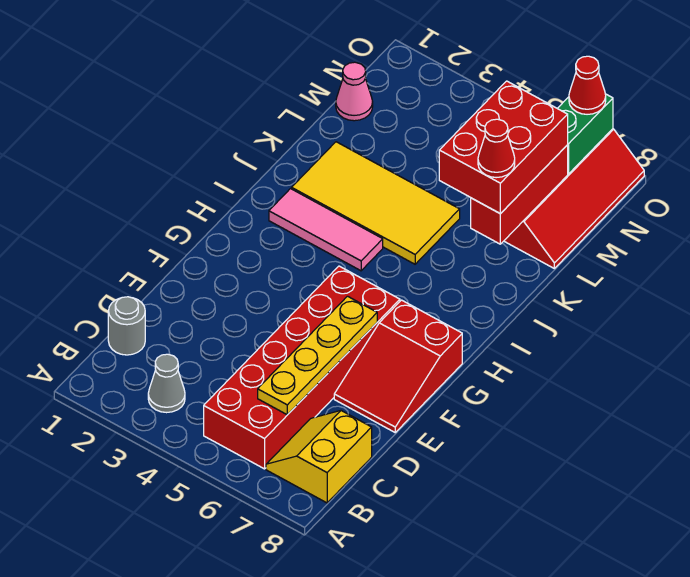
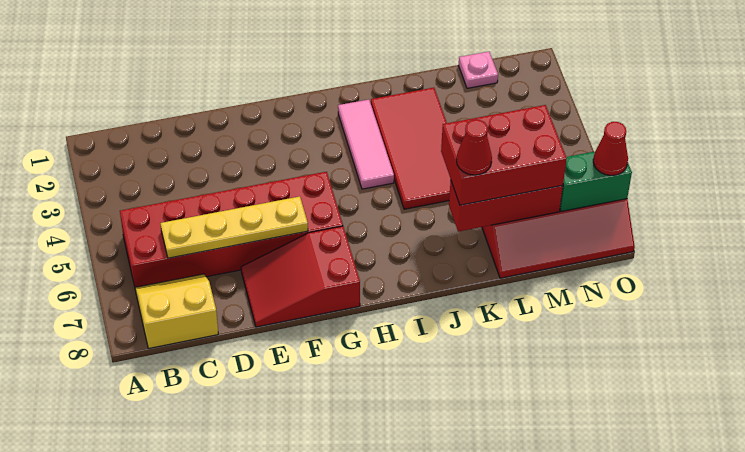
grey 1x1 cone [148,354,185,413] -> none
grey 1x1 round brick [108,297,145,355] -> none
yellow 2x4 tile [292,142,460,264] -> red 2x4 tile [371,88,451,209]
pink 1x1 cone [336,62,373,121] -> pink 1x1 plate [459,52,498,88]

